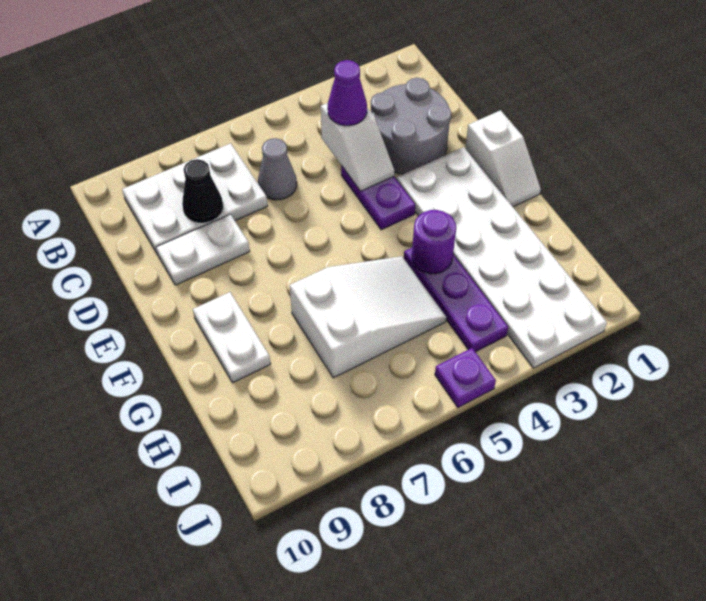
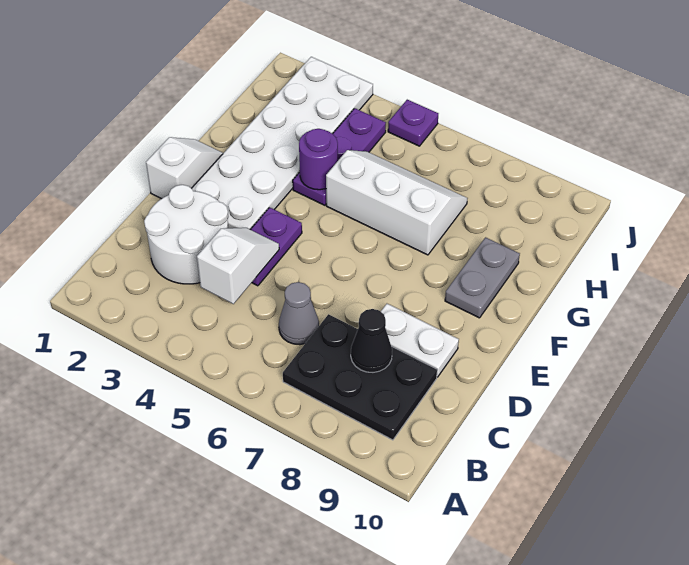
white 2x3 plate [122,143,268,255] -> black 2x3 plate [283,314,437,440]
grey 2x2 round brick [371,78,451,174] -> white 2x2 round brick [144,185,228,284]
purple 1x1 cone [328,60,367,126] -> none
white 1x2 plate [193,292,271,383] -> grey 1x2 plate [445,237,520,318]
white 2x3 slope [290,256,446,378] -> white 2x3 slope turned to [326,150,468,255]

